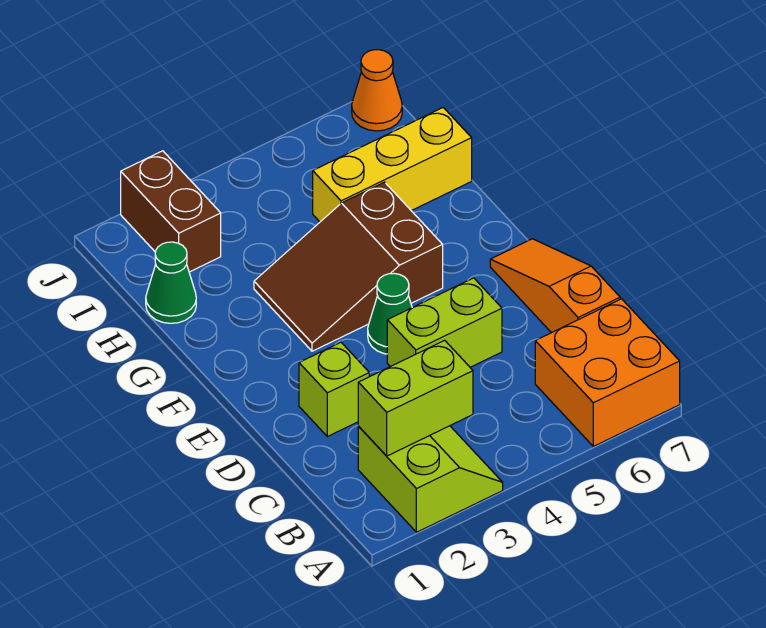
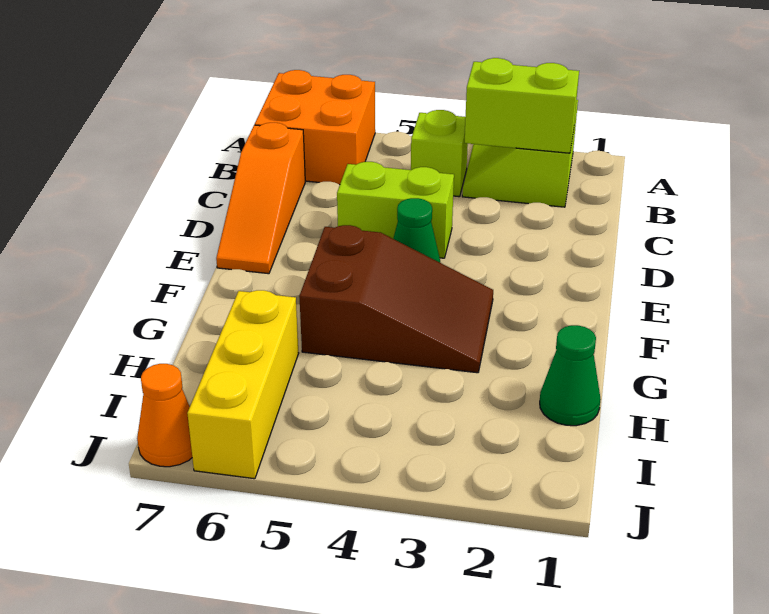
lime 1x1 brick [299,342,369,437] -> lime 1x1 brick moved to [411,110,468,197]
yellow 1x3 brick [313,108,472,222] -> yellow 1x3 brick turned to [187,290,299,479]
brown 1x2 brick [121,151,221,272] -> none

